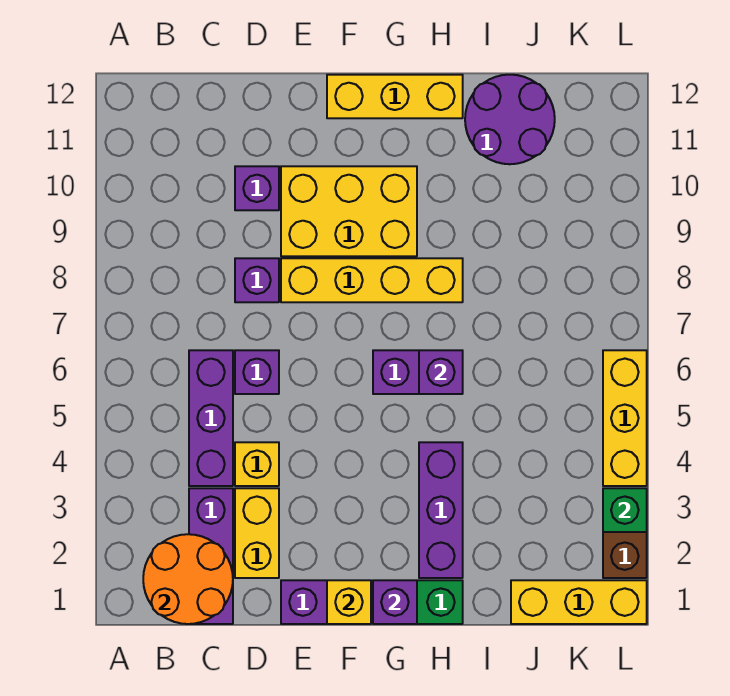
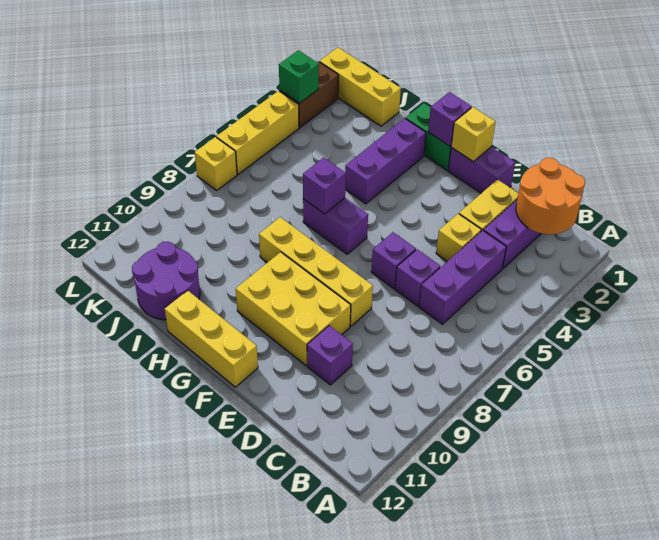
purple 1x1 brick [235,258,279,302] -> purple 1x1 brick moved to [371,232,416,289]
none -> yellow 1x1 brick [195,137,237,190]

